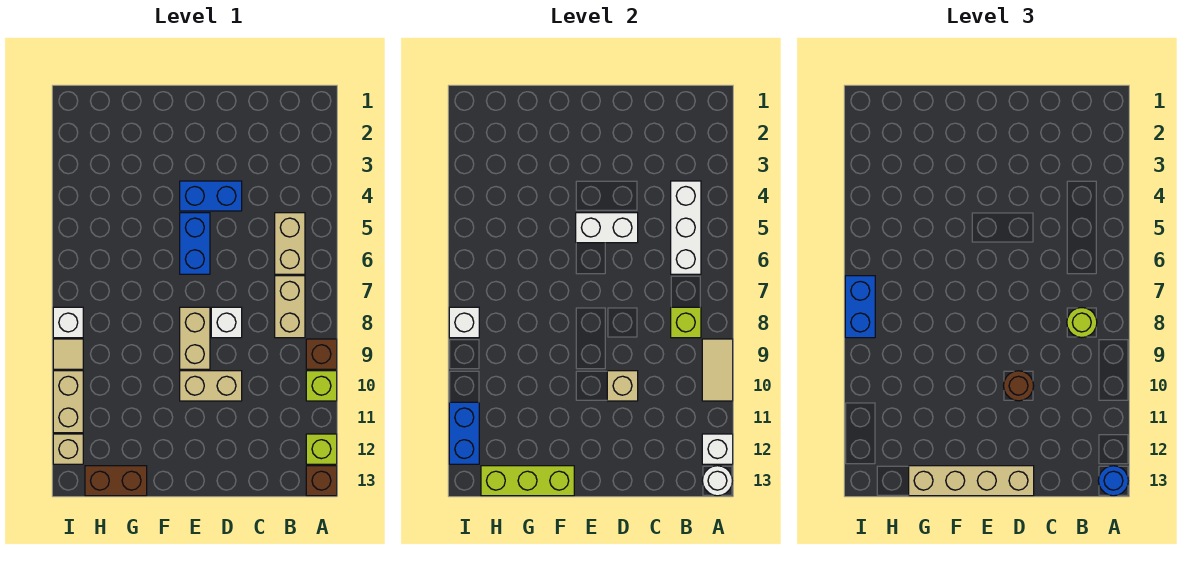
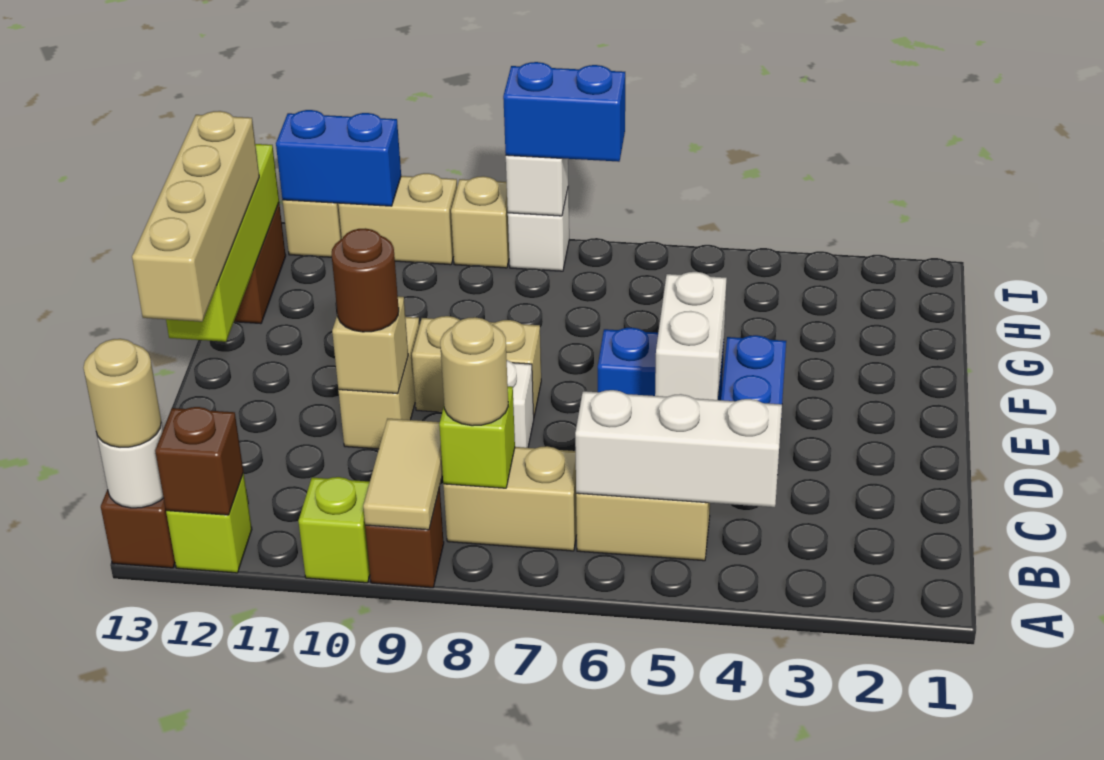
tan 1x2 tile [702,339,733,401] -> tan 1x2 tile turned to [363,419,443,530]
white 1x1 brick [702,434,733,464] -> brown 1x1 brick [155,407,243,515]
blue 1x1 round brick [1098,466,1128,496] -> tan 1x1 round brick [83,339,161,447]
lime 1x1 round brick [1067,308,1097,338] -> tan 1x1 round brick [440,317,508,426]
lime 1x3 brick [481,466,574,496] -> lime 1x4 brick [166,144,279,342]
tan 1x1 tile [53,339,83,369] -> tan 1x1 brick [451,176,509,268]

